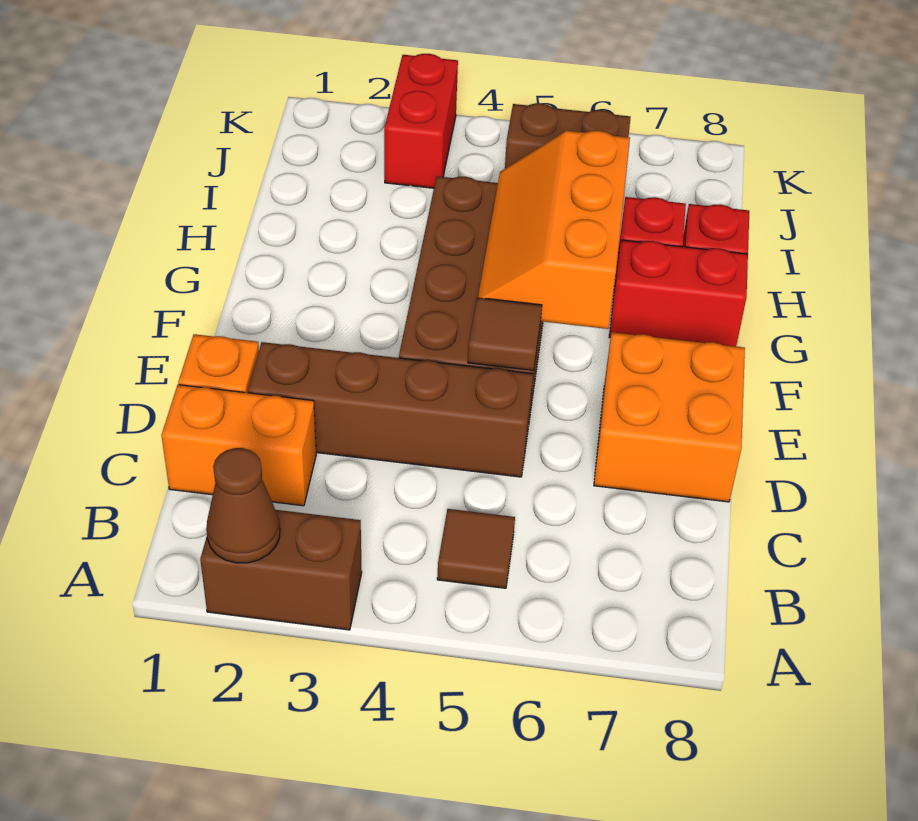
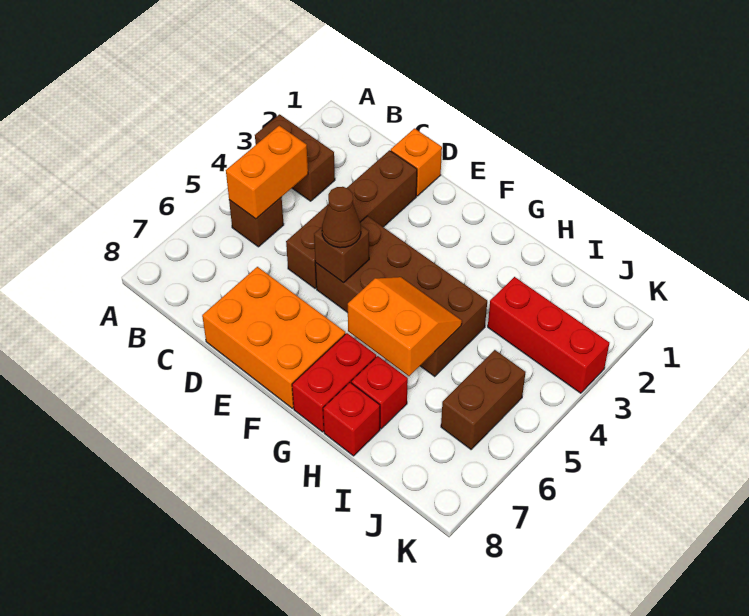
brown 1x2 brick [200,510,362,630] -> brown 1x2 brick turned to [255,114,335,201]
brown 1x1 cone [206,448,280,563] -> brown 1x1 cone moved to [322,187,361,248]
brown 1x1 tile [437,509,515,588] -> brown 1x1 brick [229,197,284,247]
orange 1x2 brick [162,385,316,506] -> orange 1x2 brick moved to [226,126,308,219]
orange 2x2 brick [594,332,745,502] -> orange 2x3 brick [202,267,345,408]
brown 1x1 tile [468,298,542,371] -> brown 1x1 brick [314,226,369,283]
orange 2x3 slope [478,131,630,329] -> orange 2x2 slope [348,277,462,376]
red 1x2 brick [384,54,458,188] -> red 1x3 brick [488,277,609,393]

